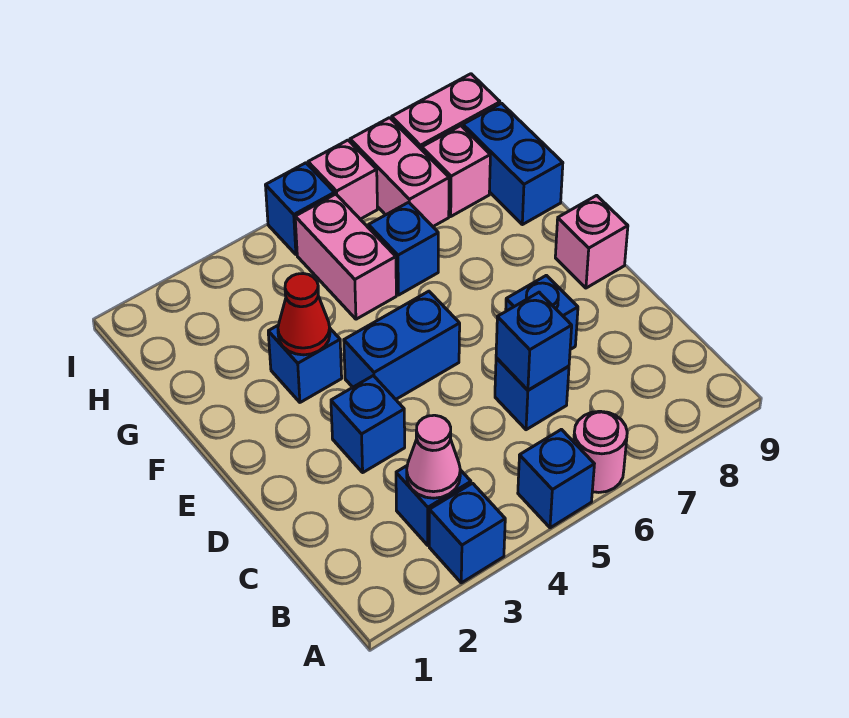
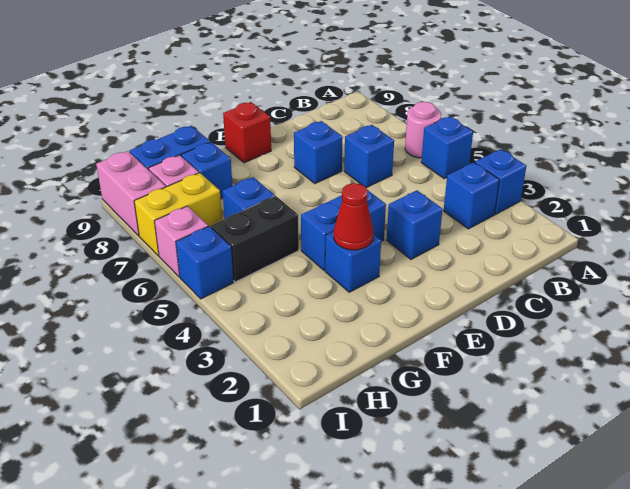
pink 1x1 cone [407,415,460,498] -> none
blue 1x1 brick [496,292,572,390] -> blue 1x1 brick moved to [181,142,232,199]
blue 1x2 brick [344,291,460,399] -> blue 1x2 brick turned to [301,191,386,271]
pink 1x1 brick [555,195,628,288] -> red 1x1 brick [223,102,271,163]
pink 1x2 brick [295,194,396,319] -> black 1x2 brick [211,196,299,282]
pink 1x2 brick [350,118,449,226] -> yellow 1x2 brick [134,173,222,256]

